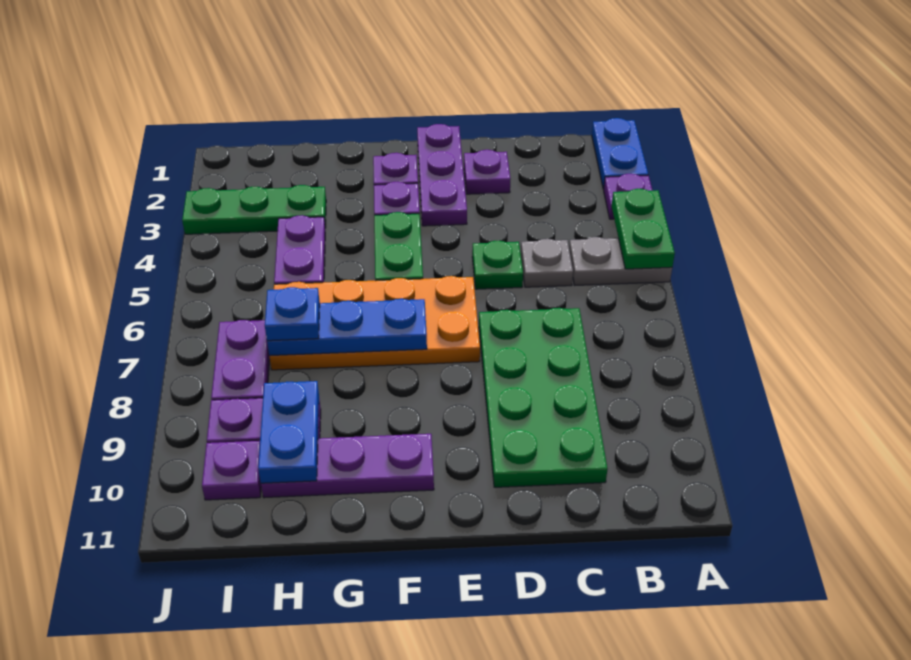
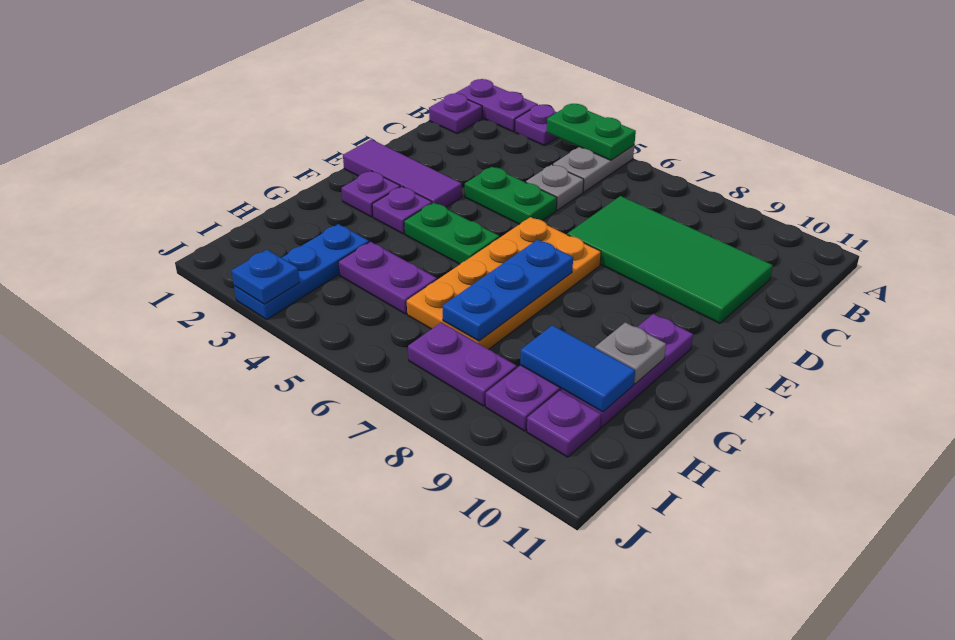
blue 1x2 plate [592,118,648,189] -> purple 1x2 plate [456,79,538,132]
green 2x4 plate [479,308,608,487] -> green 2x4 tile [567,196,773,323]
purple 1x1 plate [464,150,510,194] -> purple 1x1 plate moved to [429,93,482,134]
green 1x1 plate [472,241,523,289] -> green 1x2 plate [465,167,557,224]
purple 1x3 plate [417,124,467,226] -> purple 1x3 tile [343,139,462,207]
none -> grey 1x1 plate [595,322,666,384]
green 1x3 plate [182,185,326,234] -> blue 1x3 plate [234,224,369,319]
blue 1x1 plate [265,287,320,341] -> blue 1x1 plate moved to [232,250,300,304]
blue 1x2 plate [258,381,319,483] -> blue 1x2 tile [520,325,635,412]

